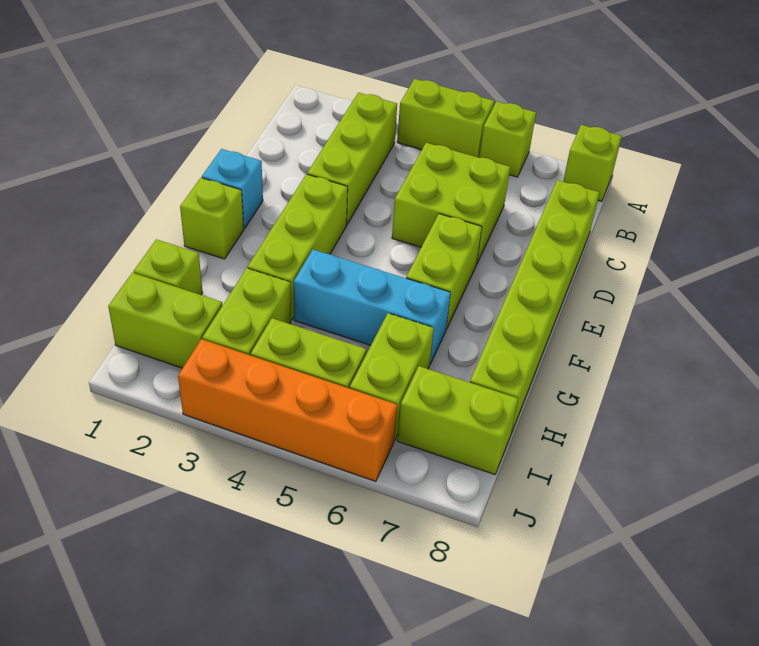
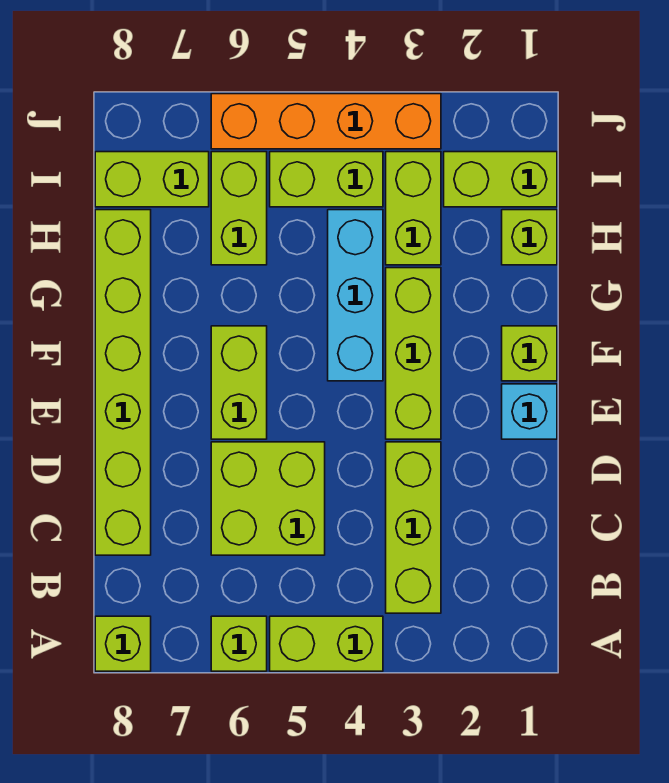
cyan 1x3 brick [294,250,451,364] -> cyan 1x3 brick turned to [328,210,383,381]

